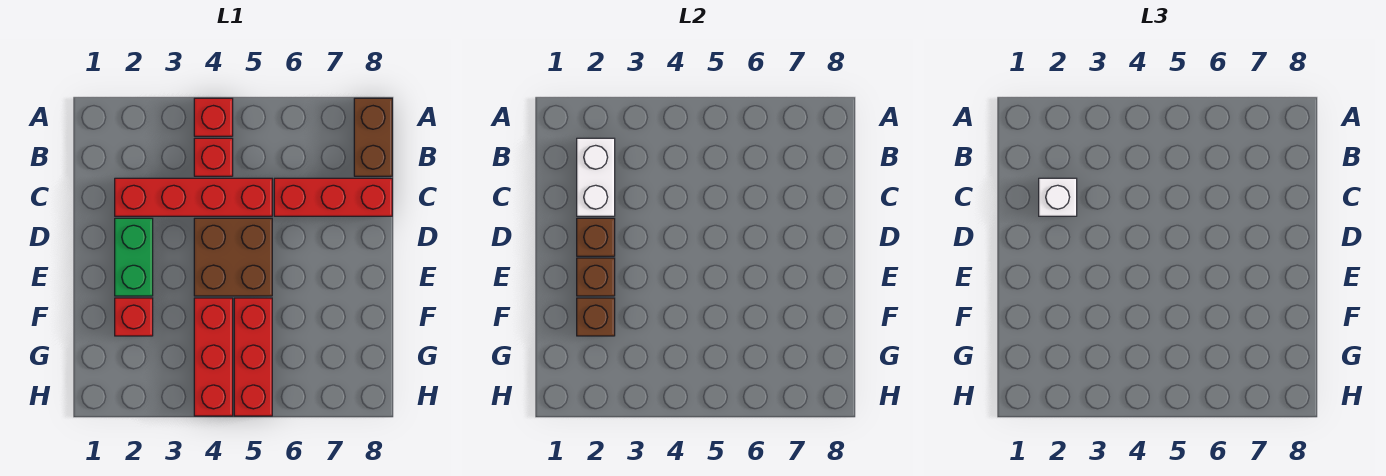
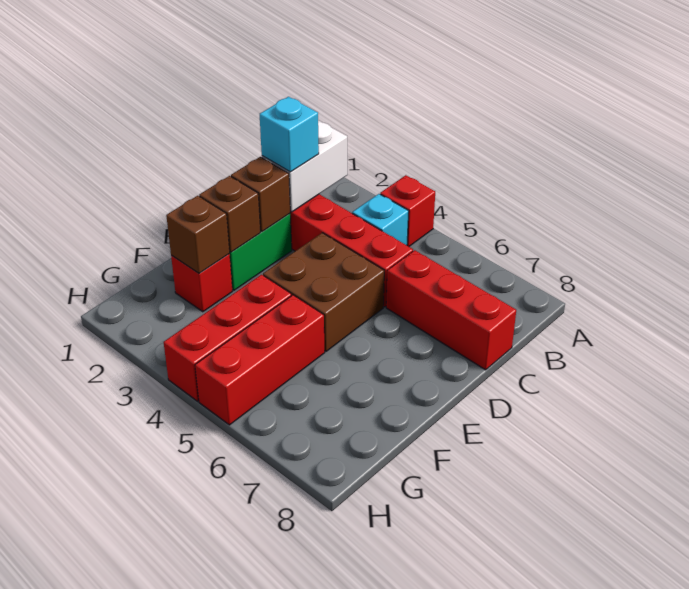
brown 1x2 brick [354,98,392,176] -> none
red 1x1 brick [194,138,233,176] -> cyan 1x1 brick [352,194,409,245]
white 1x1 brick [1039,178,1077,216] -> cyan 1x1 brick [260,97,319,172]

